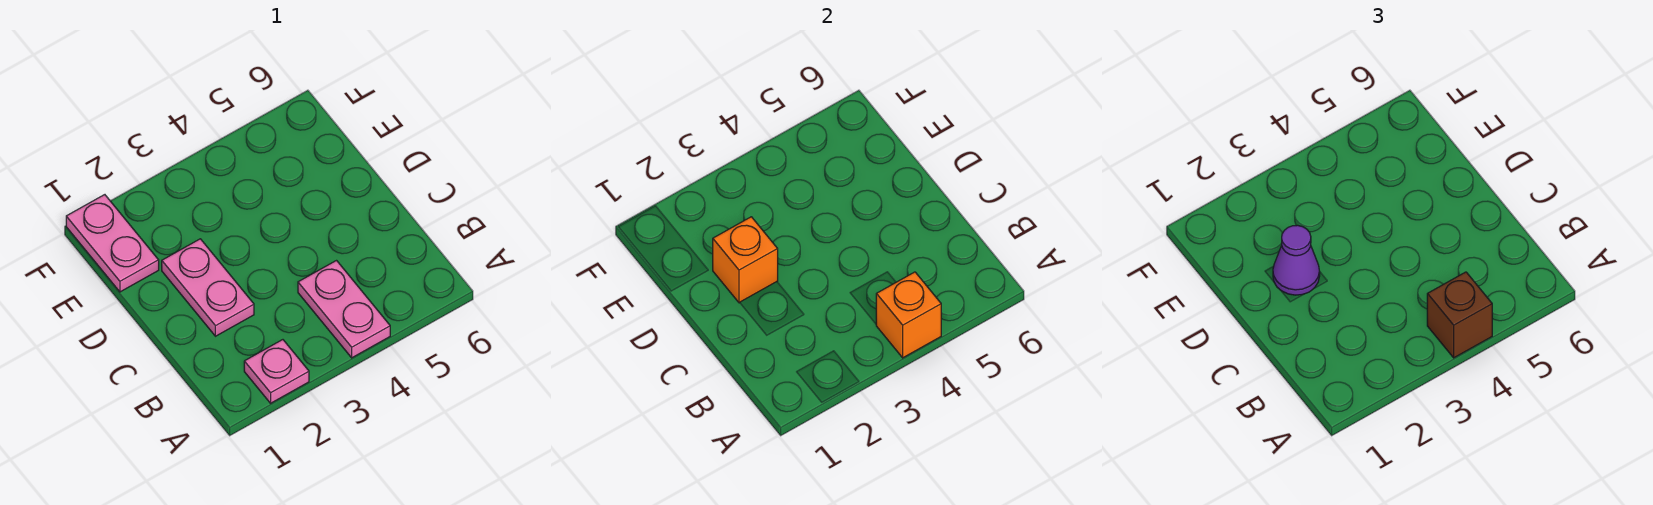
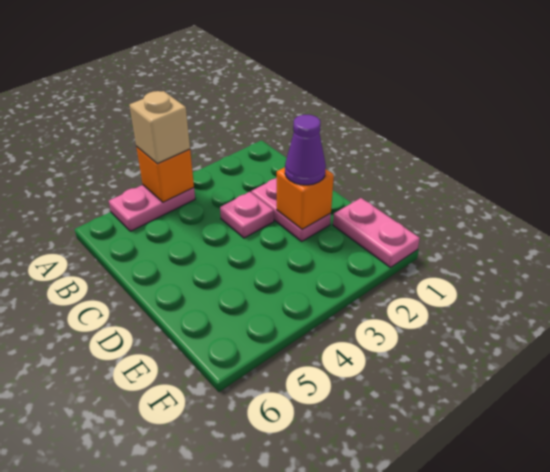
pink 1x1 plate [244,340,309,403] -> pink 1x1 plate moved to [220,192,274,238]
pink 1x2 plate [298,261,390,358] -> pink 1x2 plate turned to [109,185,195,231]
brown 1x1 brick [1427,272,1492,358] -> tan 1x1 brick [129,91,190,164]

